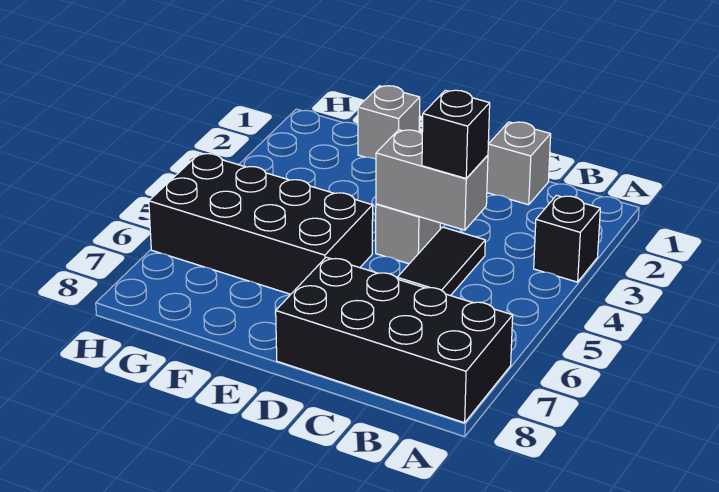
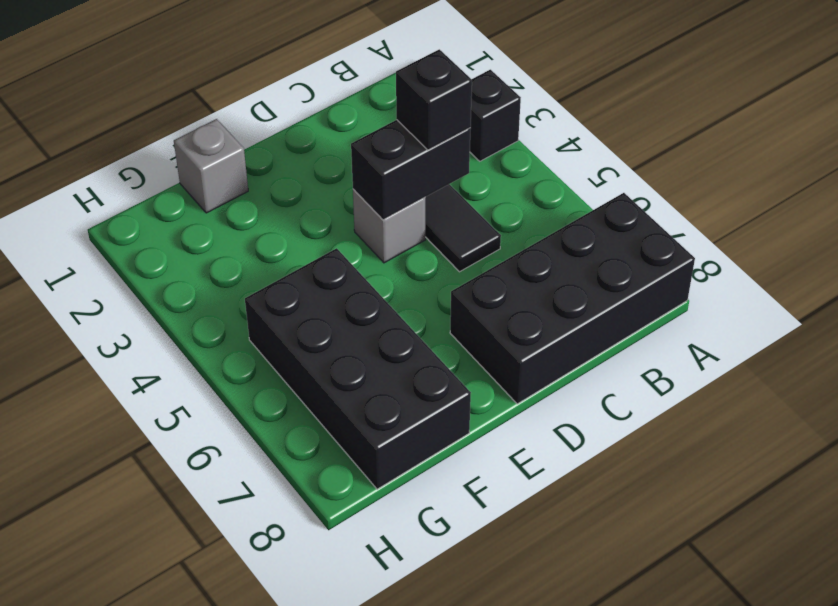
grey 1x1 brick [487,122,551,205] -> none
grey 1x2 brick [376,130,488,230] -> black 1x2 brick [351,120,471,220]
black 2x4 brick [149,153,373,294] -> black 2x4 brick turned to [245,248,471,489]

